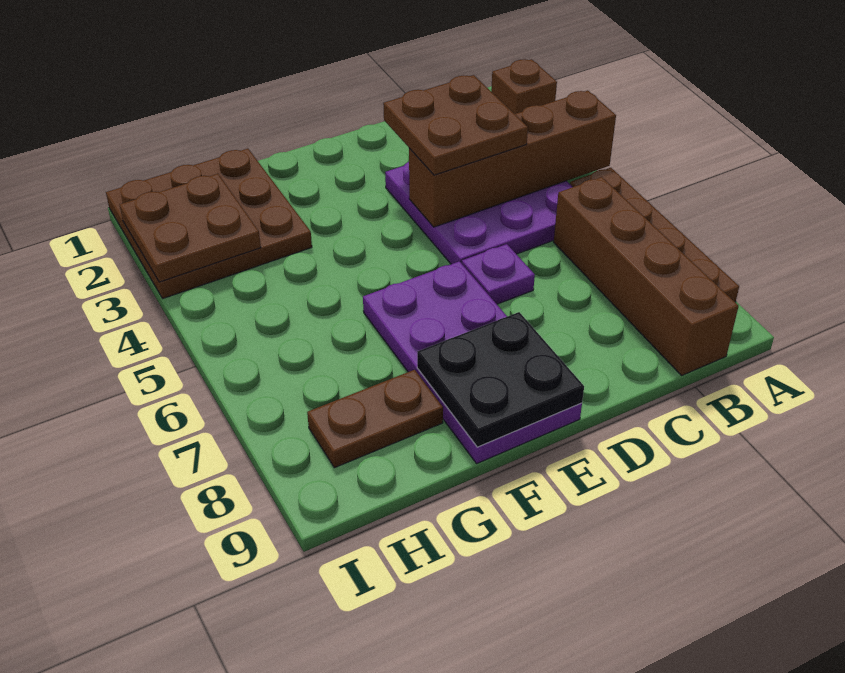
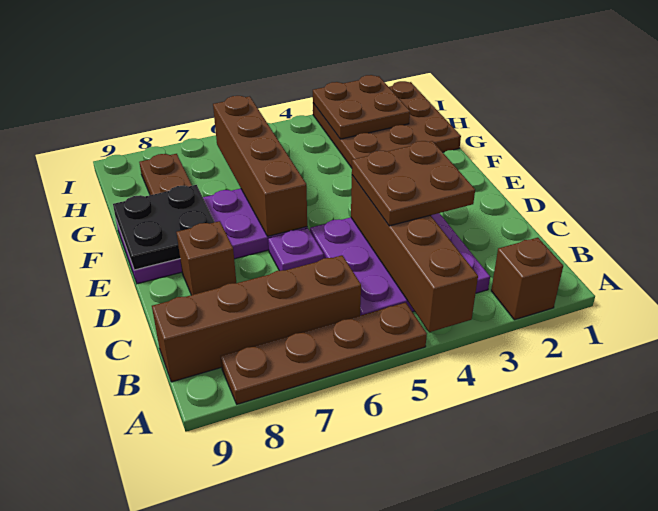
none -> brown 1x1 brick [176,221,236,295]
none -> brown 1x4 brick [213,96,307,236]

